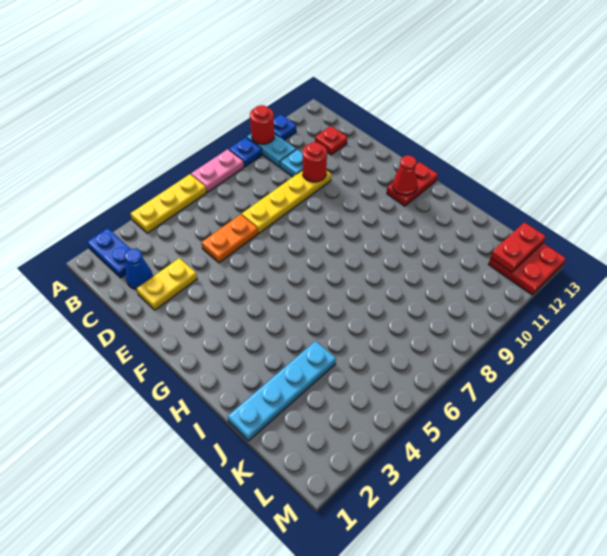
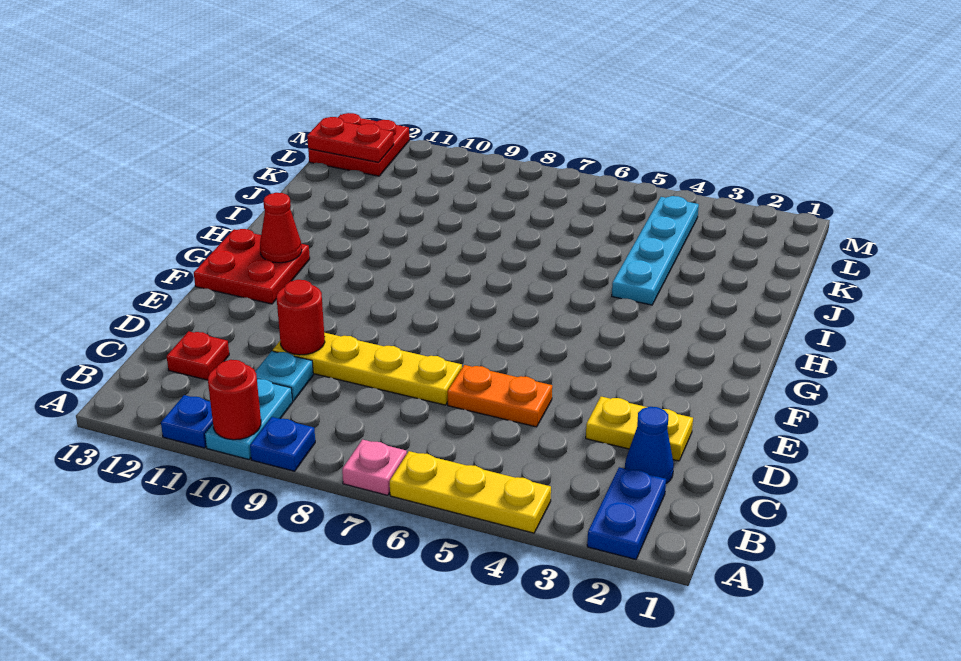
pink 1x2 plate [191,149,244,192] -> pink 1x1 plate [342,440,407,495]
red 1x2 plate [387,162,438,206] -> red 2x2 plate [194,229,310,304]
cyan 1x4 plate [228,341,336,441] -> cyan 1x4 plate turned to [612,196,699,305]

